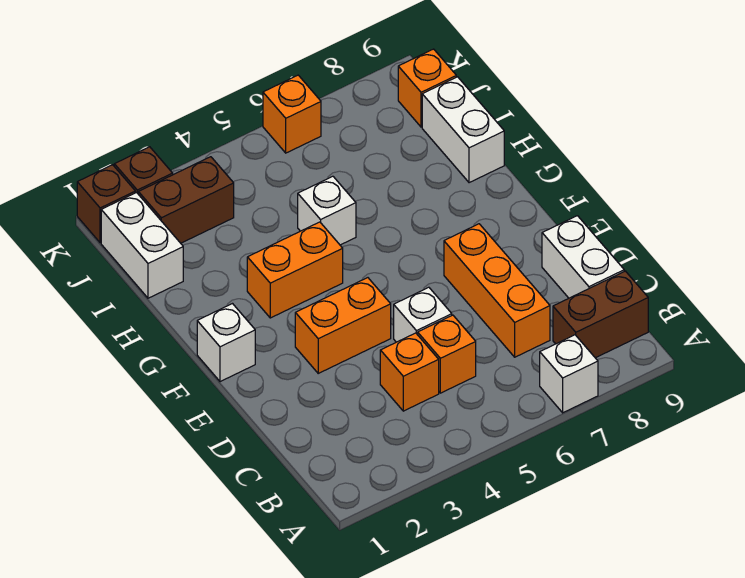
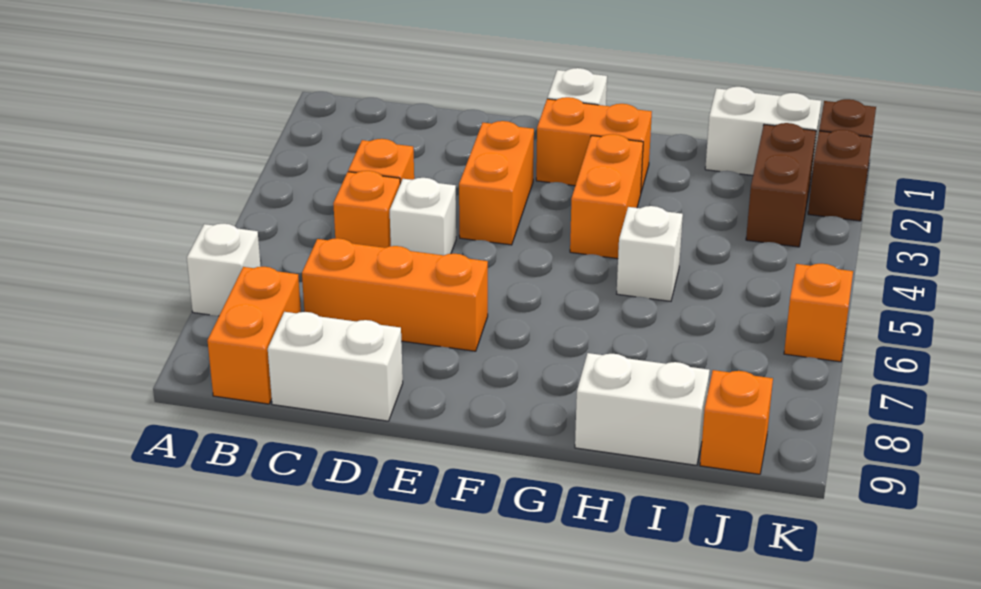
brown 1x2 brick [553,271,648,358] -> orange 1x2 brick [207,267,301,404]
none -> orange 1x2 brick [536,97,652,192]

